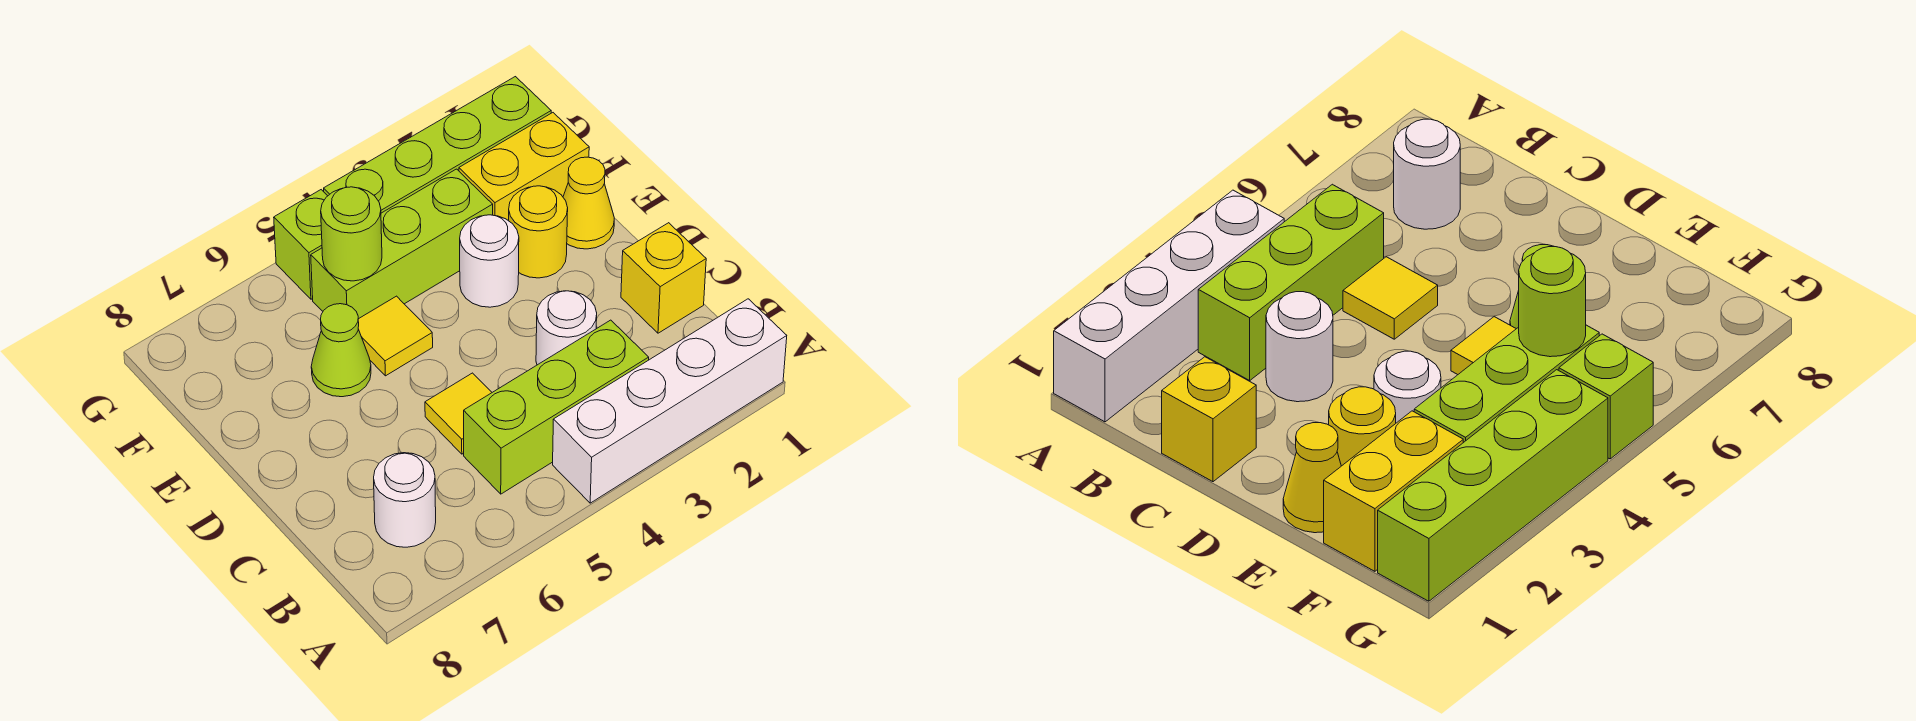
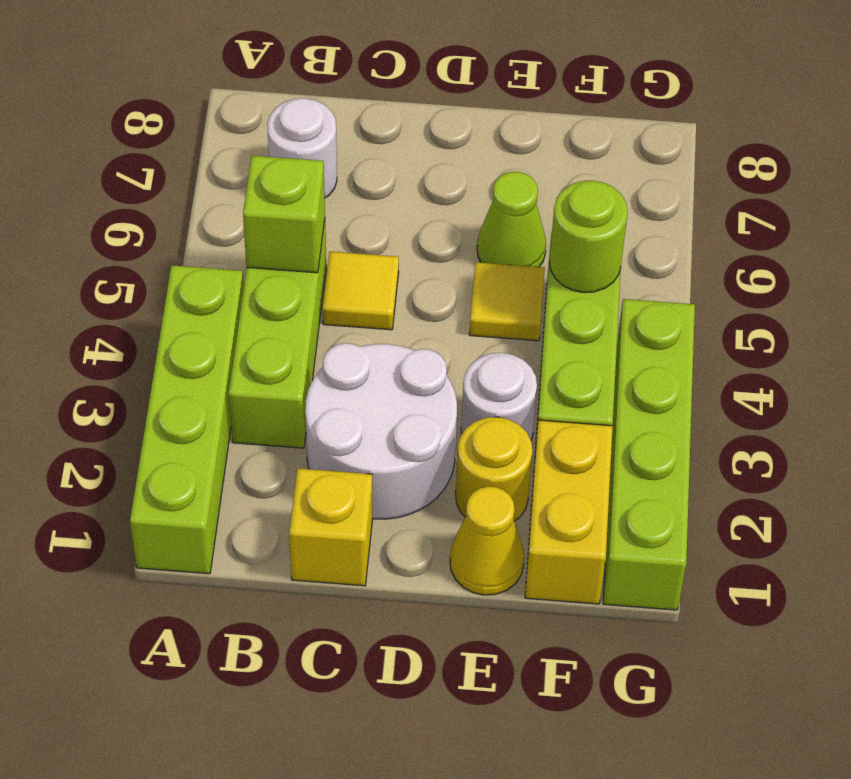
white 1x4 brick [553,299,787,503] -> lime 1x4 brick [130,265,244,574]
white 1x1 round brick [536,291,597,365] -> white 2x2 round brick [305,343,457,519]
lime 1x1 brick [274,190,327,299] -> lime 1x1 brick moved to [243,156,325,273]

